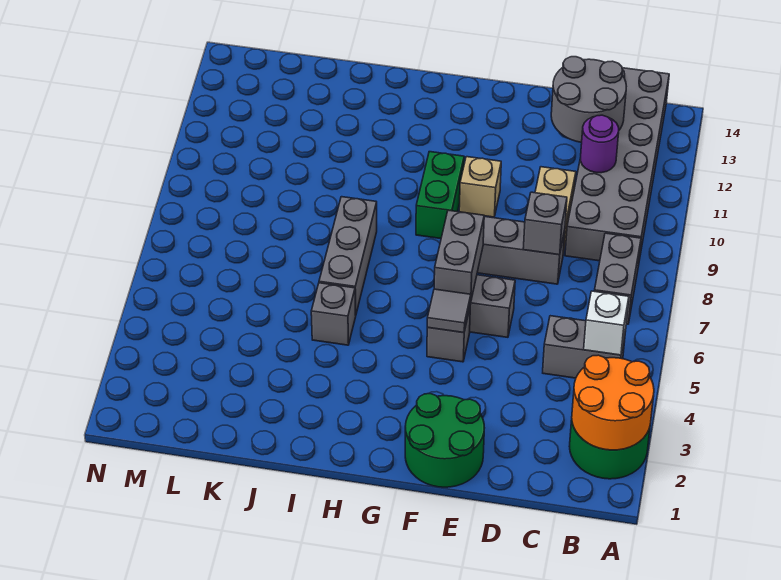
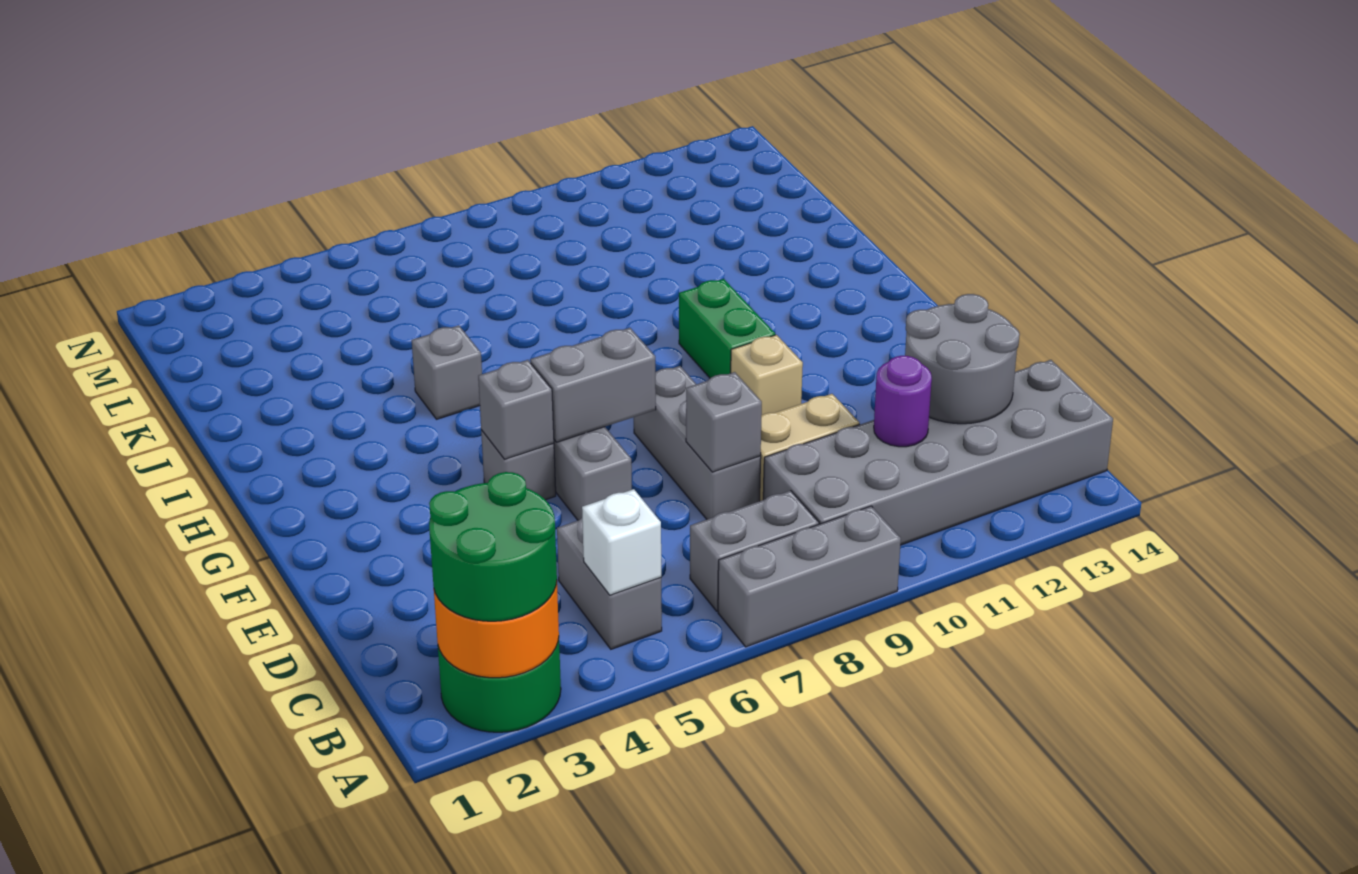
green 2x2 round brick [405,394,484,487] -> green 2x2 round brick moved to [429,472,557,621]
grey 1x1 tile [427,289,471,333] -> grey 1x1 brick [478,360,554,459]
green 1x2 brick [416,152,464,239] -> green 1x2 brick turned to [679,279,775,378]
grey 1x3 brick [319,197,377,315] -> grey 1x3 brick moved to [718,506,901,647]

